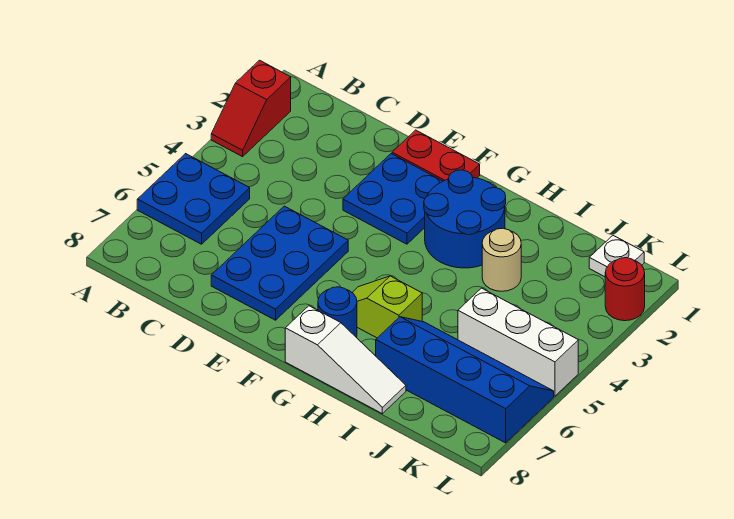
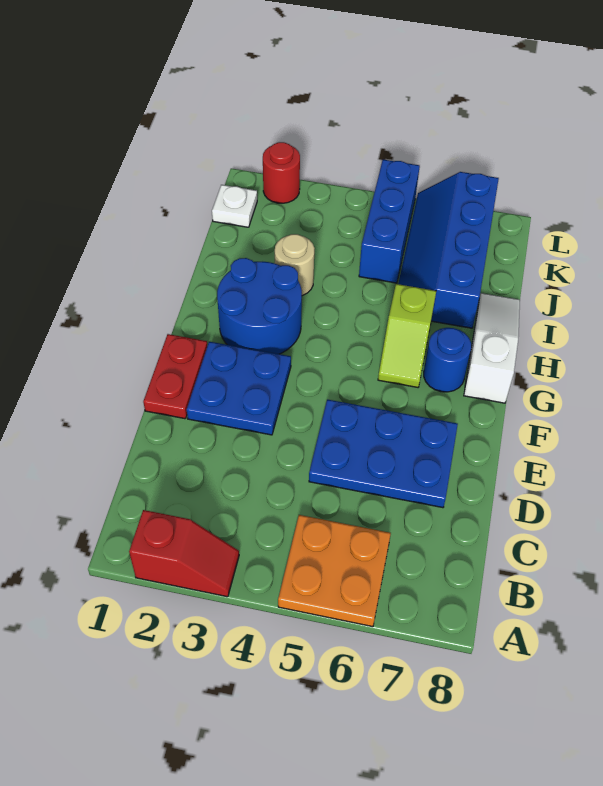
blue 2x2 plate [137,154,250,244] -> orange 2x2 plate [278,515,391,627]
white 1x3 brick [458,288,578,396] -> blue 1x3 brick [359,160,420,283]

